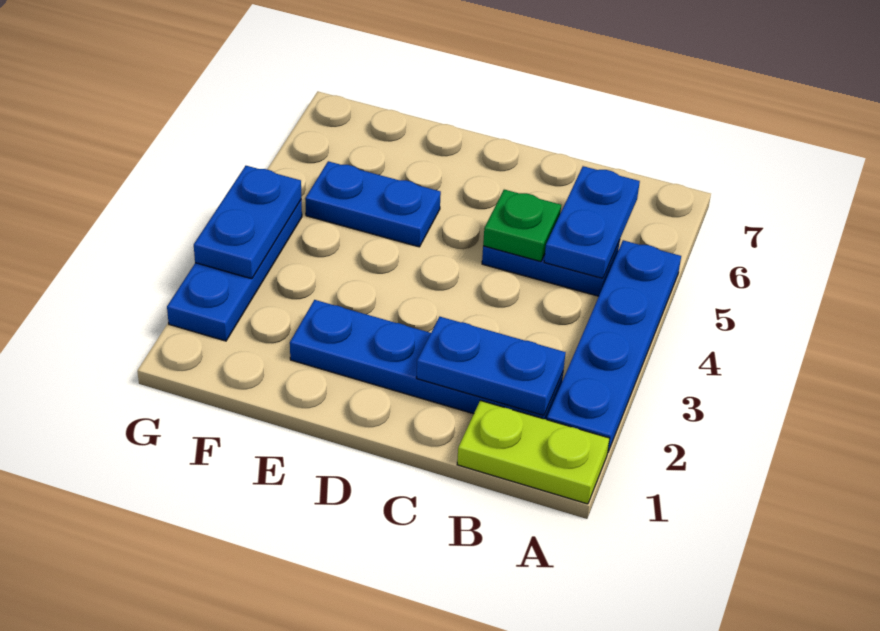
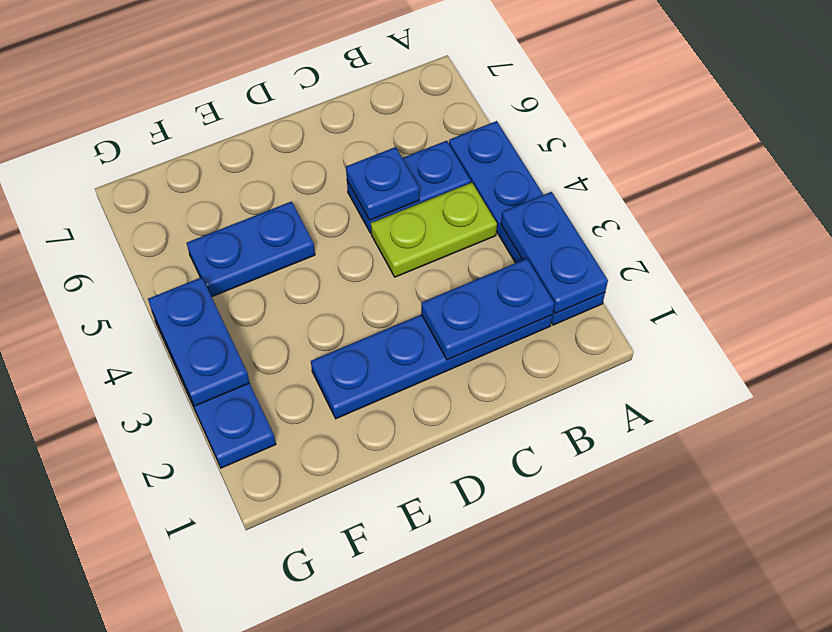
lime 1x2 plate [457,400,610,504] -> lime 1x2 plate moved to [371,183,497,277]
blue 1x2 plate [544,166,640,278] -> blue 1x2 plate moved to [501,192,608,313]
green 1x1 plate [483,190,561,262] -> blue 1x1 plate [346,147,419,220]

